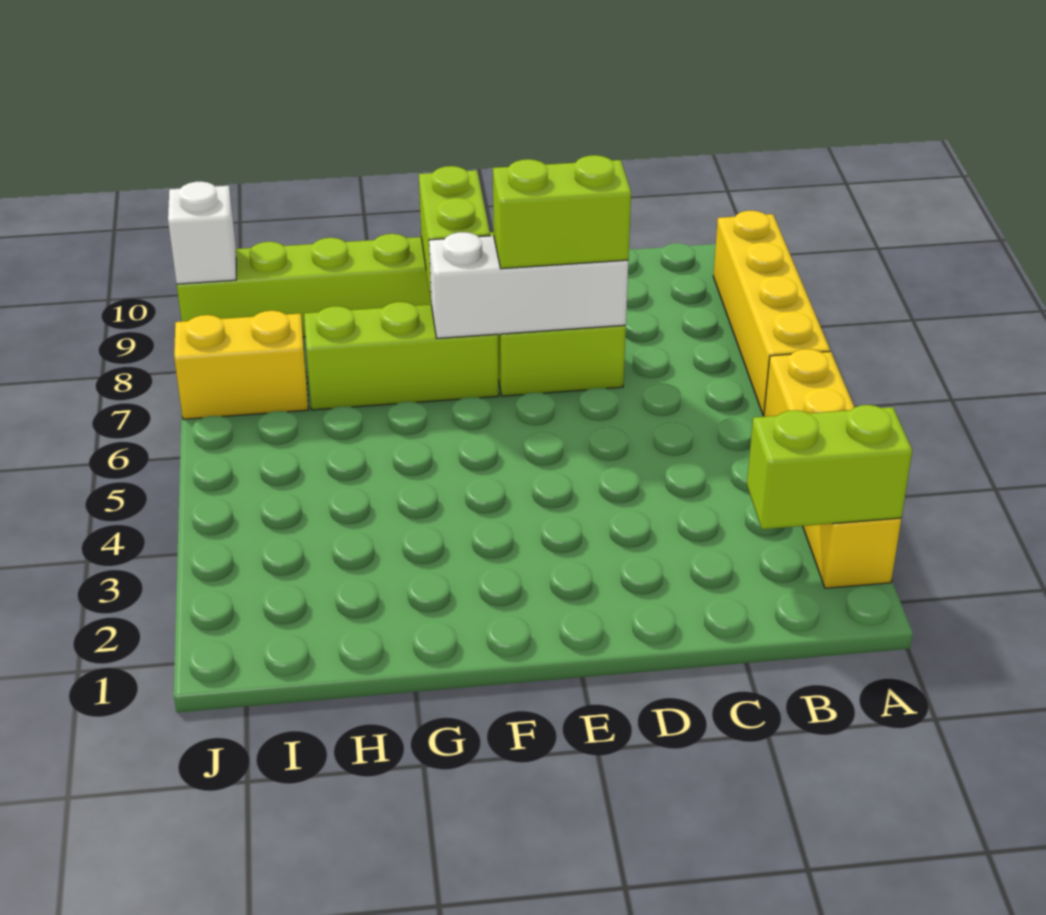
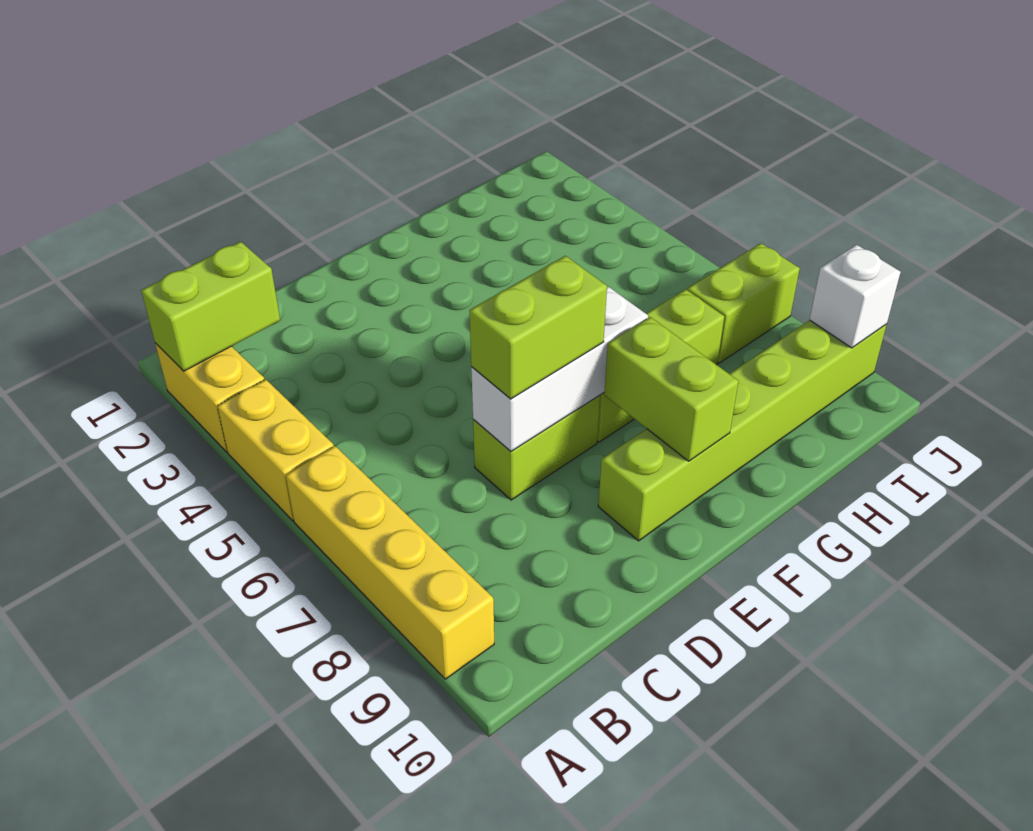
yellow 1x2 brick [174,311,308,419] -> lime 1x2 brick [687,243,800,363]

